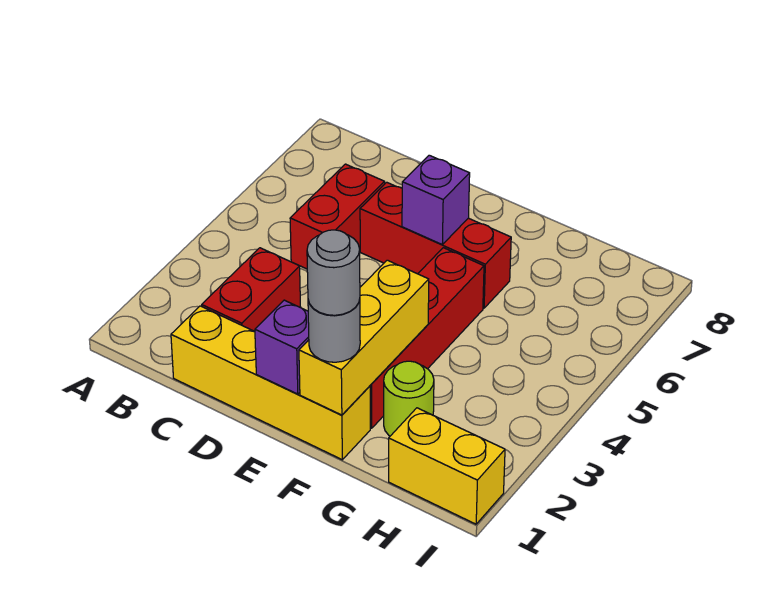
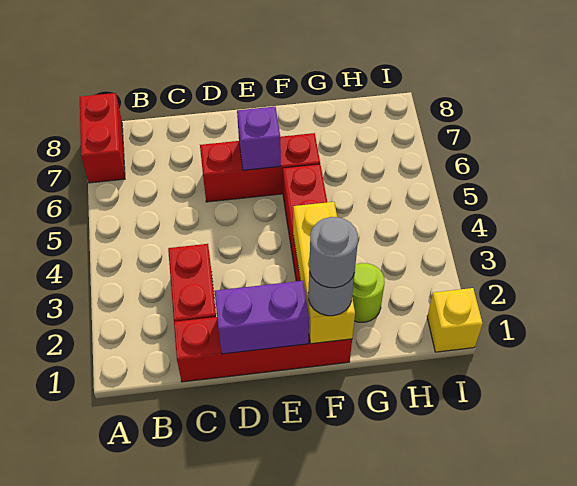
yellow 1x4 brick [171,306,370,460] -> red 1x4 brick [174,317,352,382]
red 1x2 brick [290,164,385,269] -> red 1x2 brick moved to [80,93,125,183]
purple 1x1 brick [255,300,309,394] -> purple 1x2 brick [215,281,309,354]
yellow 1x2 brick [389,408,505,524] -> yellow 1x1 brick [427,288,483,352]

